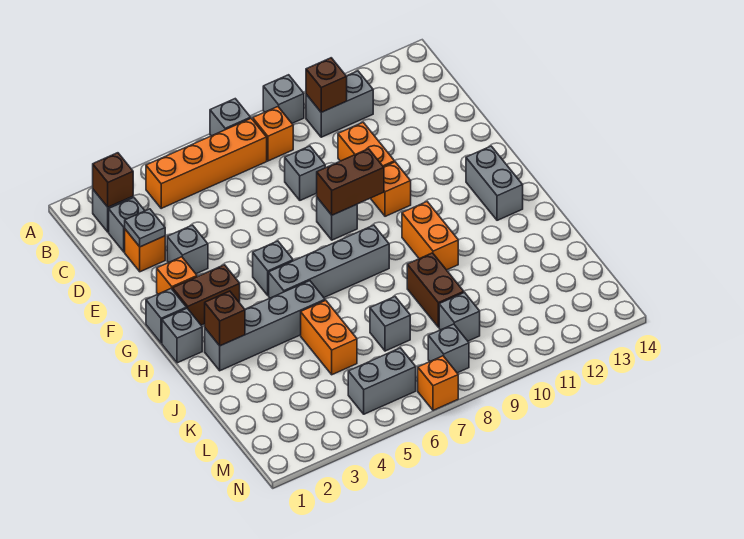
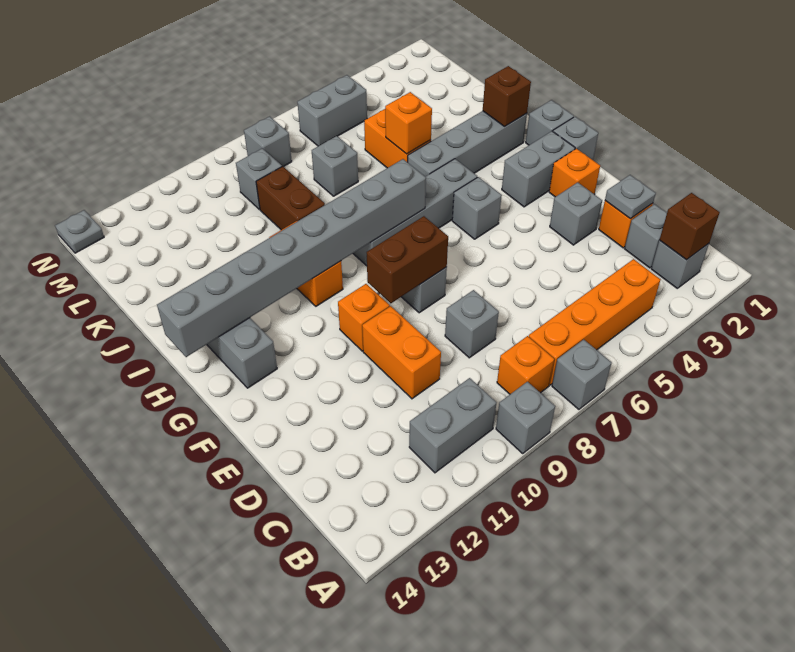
brown 1x1 brick [306,58,347,112] -> none
brown 1x2 brick [173,265,240,325] -> grey 1x2 brick [502,131,575,207]
none -> grey 1x8 brick [157,159,426,357]
orange 1x1 brick [418,356,458,410] -> orange 1x1 brick moved to [385,92,432,154]
none -> grey 1x1 plate [55,210,104,253]

